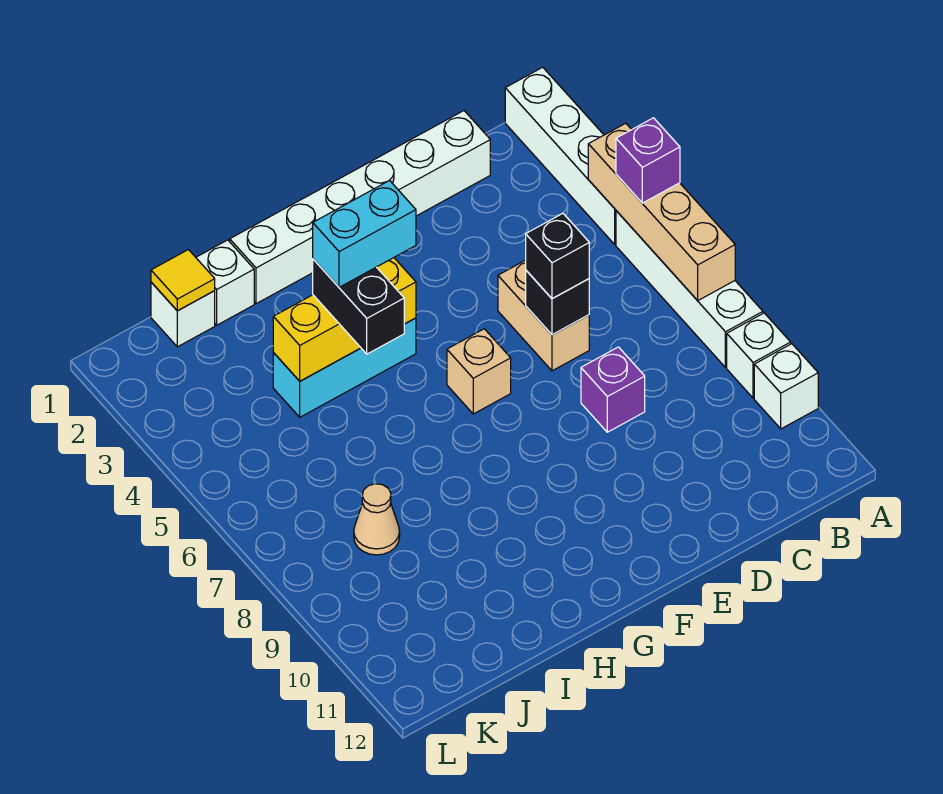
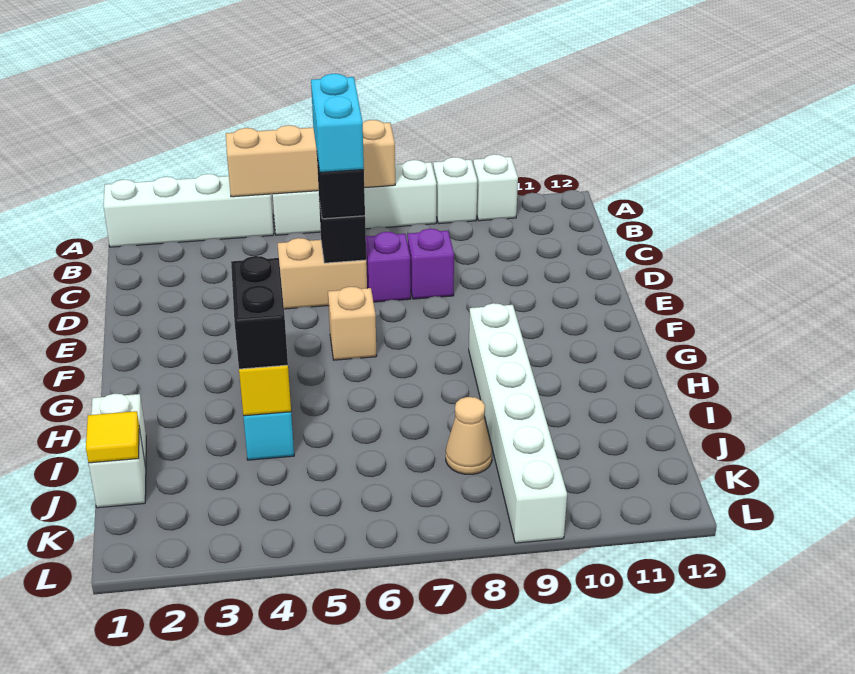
purple 1x1 brick [616,118,680,203] -> purple 1x1 brick moved to [366,232,411,302]
white 1x6 brick [230,111,490,304] -> white 1x6 brick moved to [469,303,567,543]
cyan 1x2 brick [313,180,416,287] -> cyan 1x2 brick moved to [311,74,364,172]
black 1x2 brick [313,259,404,354] -> black 1x2 brick turned to [231,256,288,369]

